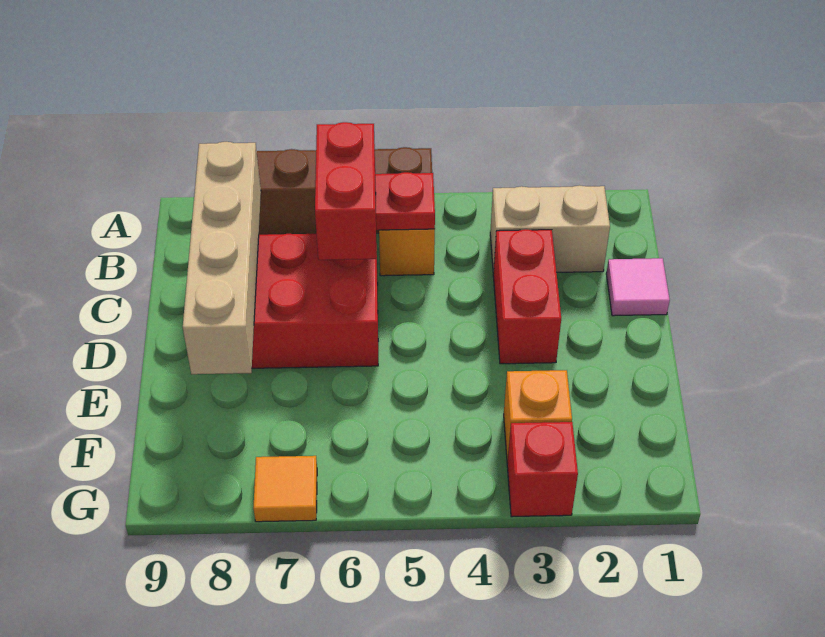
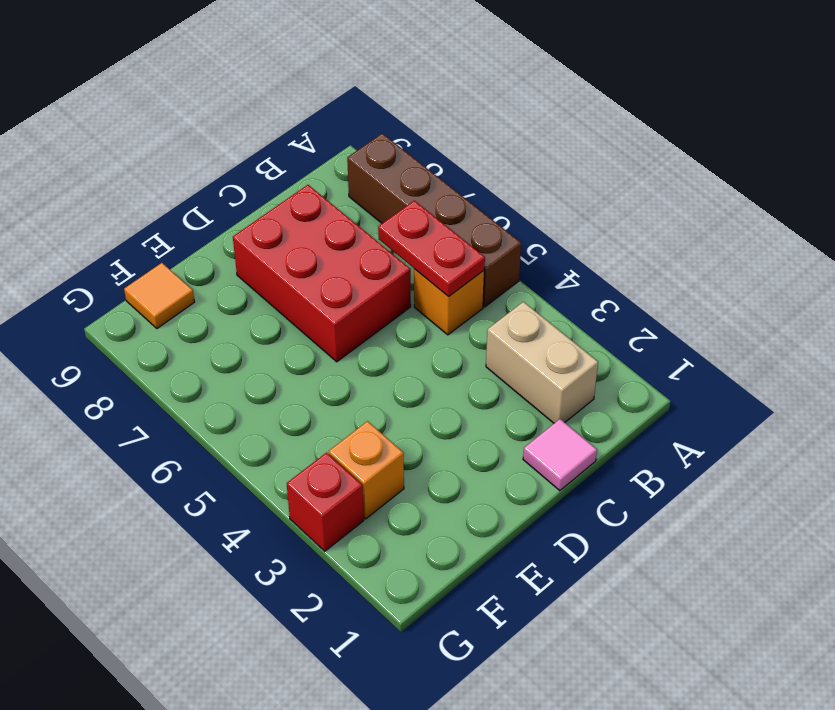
red 1x2 brick [315,122,376,260] -> none
tan 1x4 brick [183,142,261,374] -> none
red 1x2 brick [493,229,561,364] -> none
orange 1x1 tile [253,456,317,522] -> orange 1x1 tile moved to [124,263,195,328]

